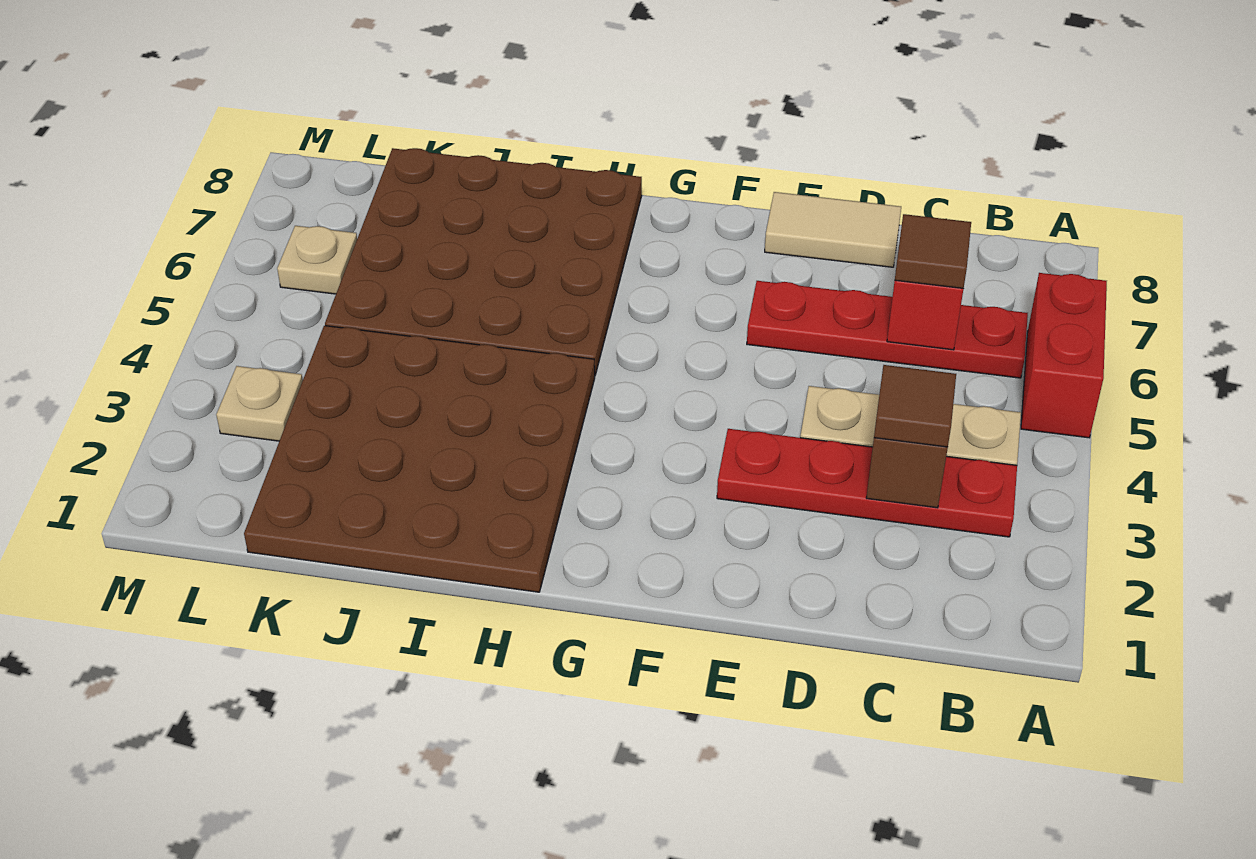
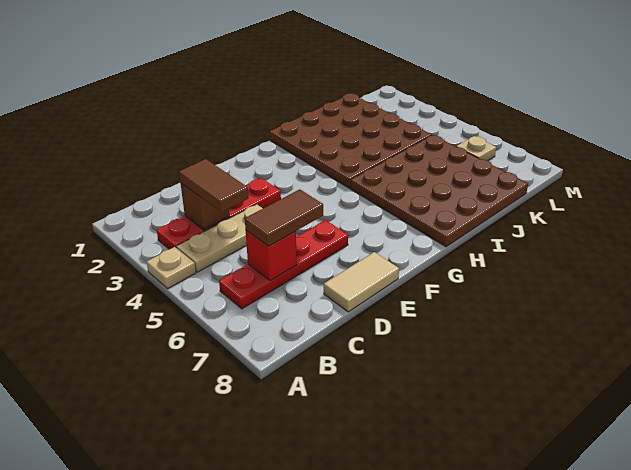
red 1x2 brick [1021,273,1107,438] -> none
brown 1x1 tile [874,365,956,447] -> brown 1x2 tile [179,159,249,212]
brown 1x1 tile [895,214,971,289] -> brown 1x2 tile [245,189,323,246]
tan 1x1 plate [216,366,303,441] -> tan 1x1 plate moved to [147,247,196,288]

